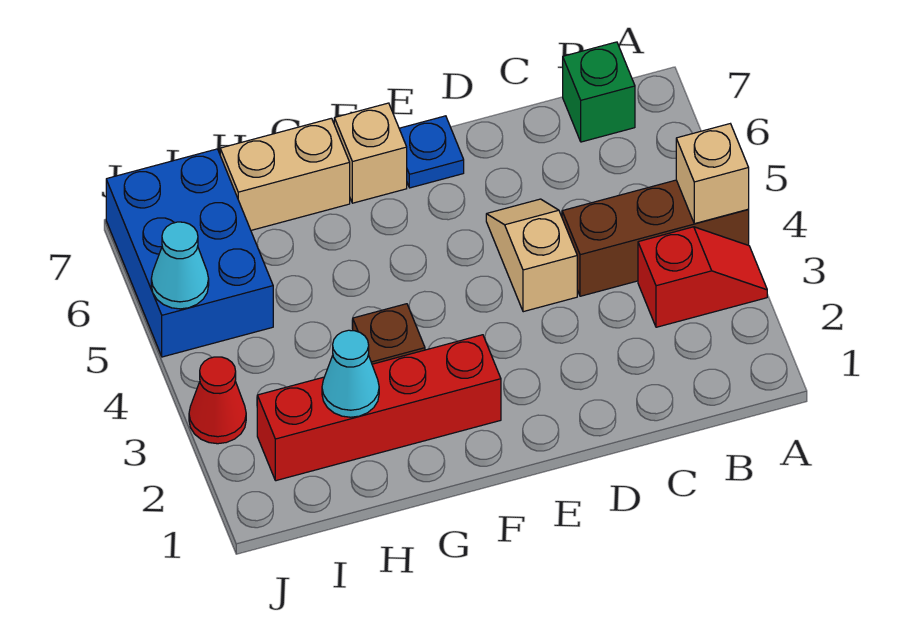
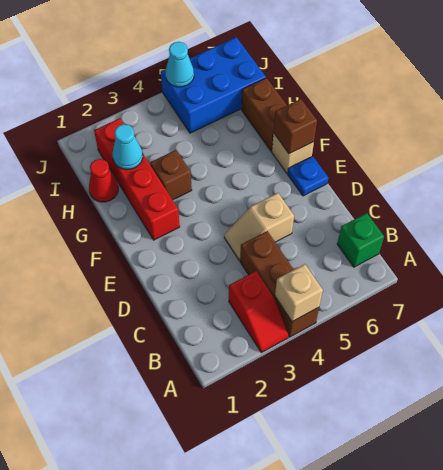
tan 1x2 slope [486,199,577,312] -> tan 1x2 slope turned to [224,193,294,261]
none -> brown 1x1 brick [274,99,317,154]
tan 1x2 brick [220,118,350,230] -> brown 1x2 brick [242,78,287,151]
red 1x1 cone [189,357,246,444] -> red 1x1 cone moved to [89,159,118,202]

